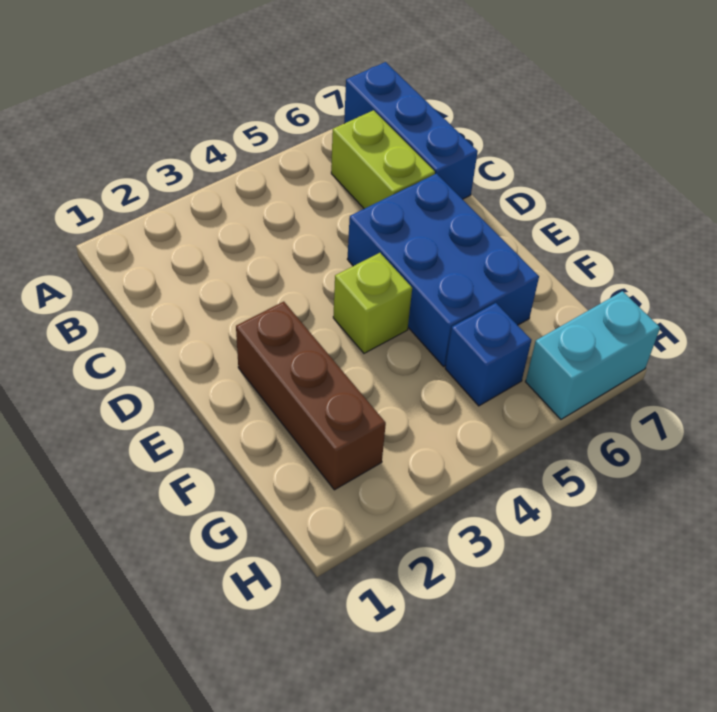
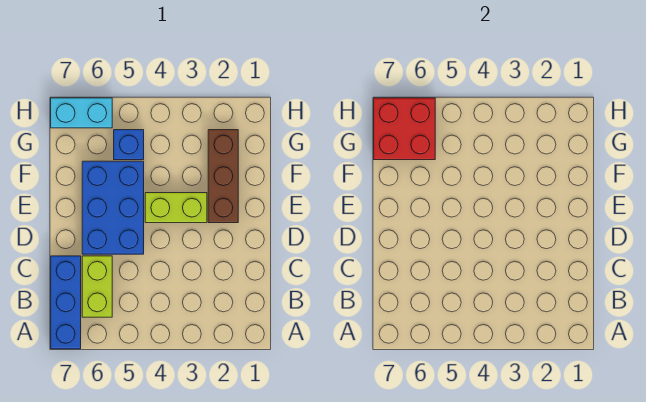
lime 1x1 brick [333,253,412,353] -> lime 1x2 brick [145,193,207,223]
none -> red 2x2 brick [374,98,435,160]

